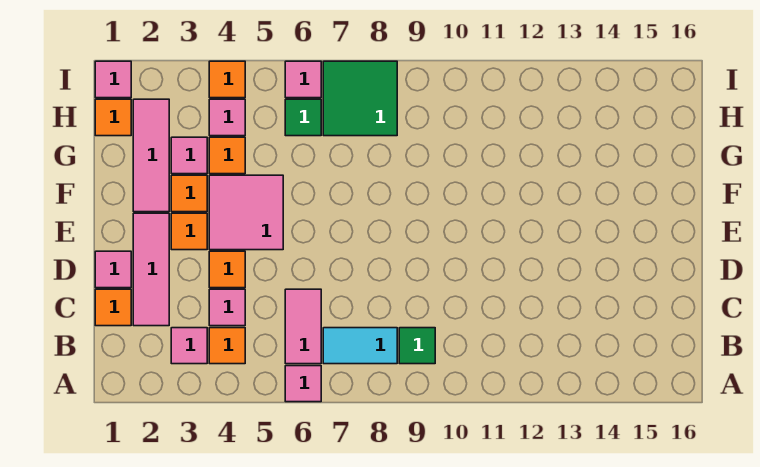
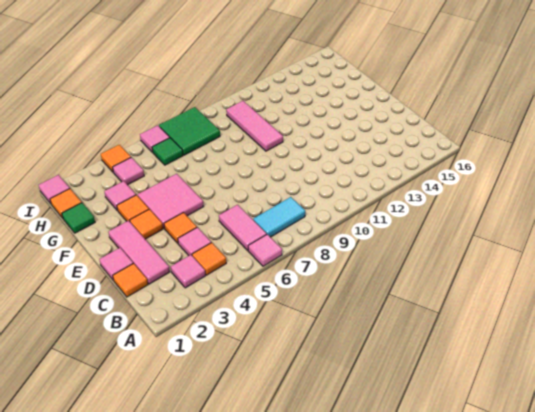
green 1x1 tile [399,328,435,364] -> green 1x1 tile moved to [62,203,95,233]
pink 1x3 tile [133,99,169,212] -> pink 1x3 tile moved to [226,101,283,151]
orange 1x1 tile [209,137,245,174] -> none

